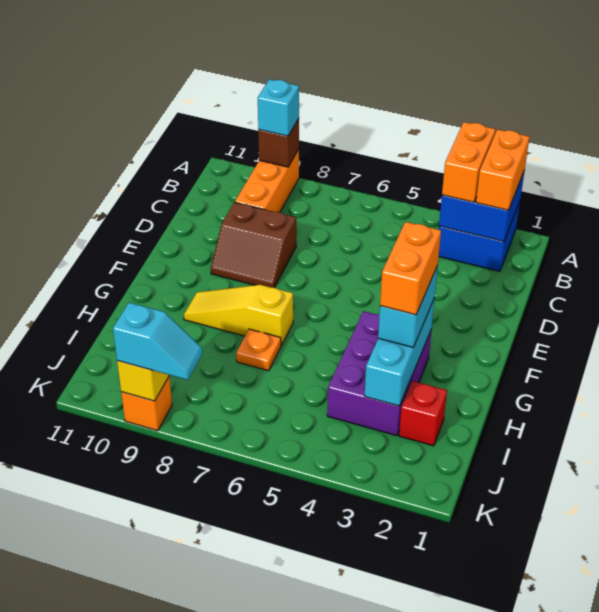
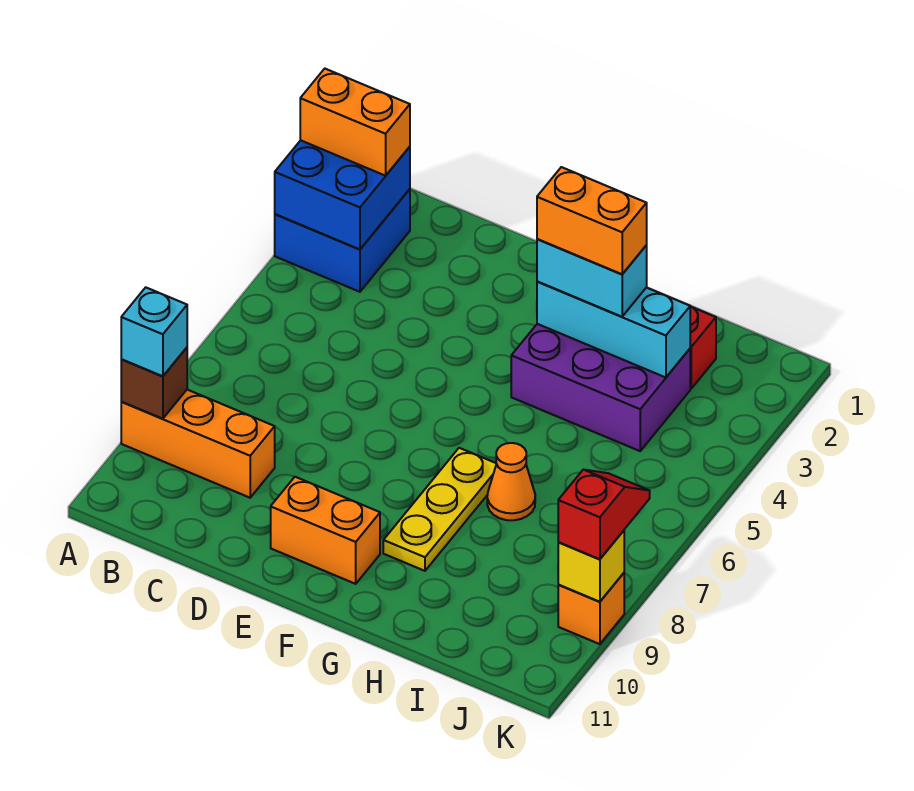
orange 1x2 brick [442,122,495,202] -> orange 1x2 brick moved to [271,477,380,584]
brown 2x2 slope [211,202,296,288] -> none
yellow 1x3 slope [184,285,293,346] -> yellow 1x3 plate [383,448,496,571]
orange 1x1 plate [236,329,281,371] -> orange 1x1 cone [487,443,535,520]
cyan 1x2 slope [113,303,202,380] -> red 1x2 slope [558,470,650,559]

